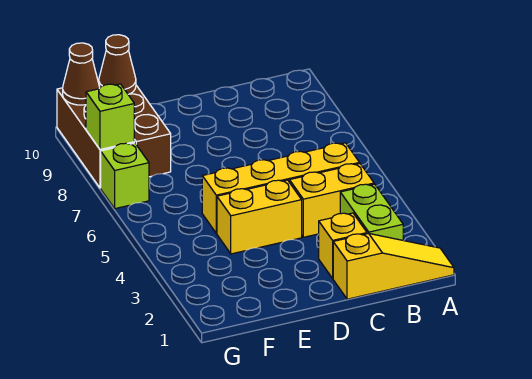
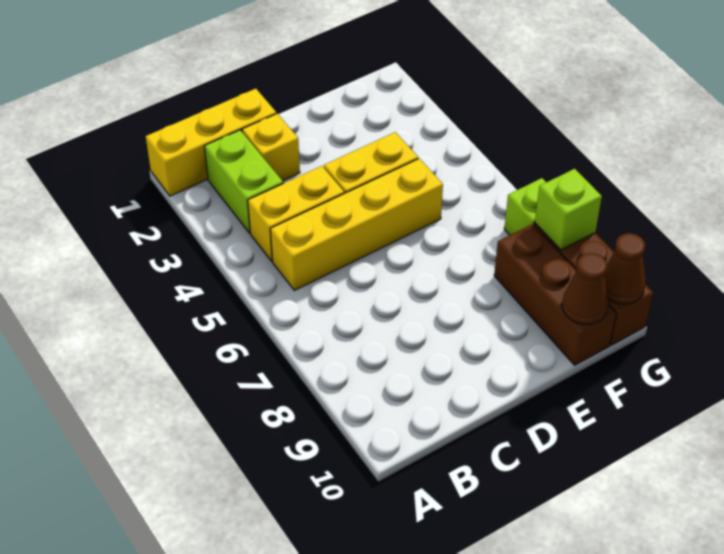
yellow 1x3 slope [333,233,454,299] -> yellow 1x3 brick [146,89,276,196]

